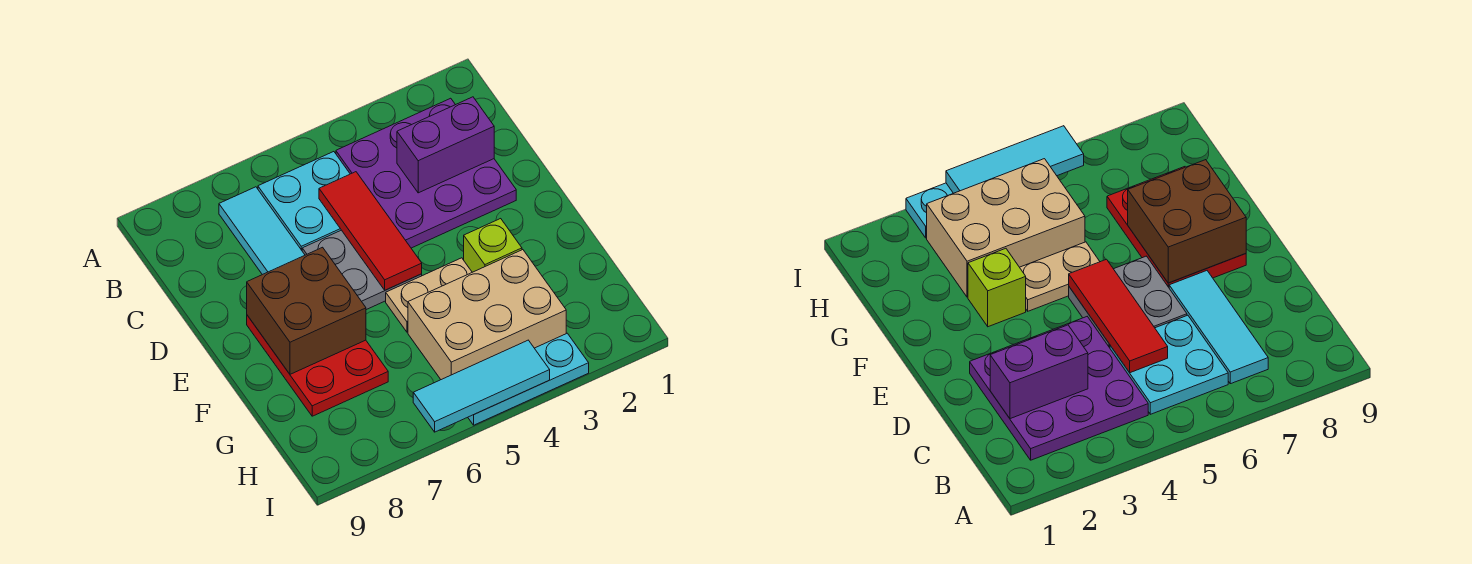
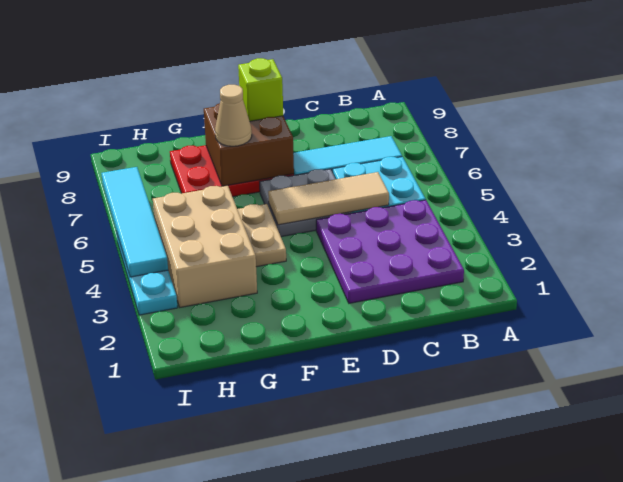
purple 1x2 brick [397,97,494,193] -> none
red 1x3 tile [319,172,422,290] -> tan 1x3 tile [268,172,389,225]
lime 1x1 brick [464,219,522,272] -> lime 1x1 brick moved to [238,58,283,121]
none -> tan 1x1 cone [215,85,252,146]
cyan 1x3 tile [413,340,550,432] -> cyan 1x4 tile [101,167,168,277]

